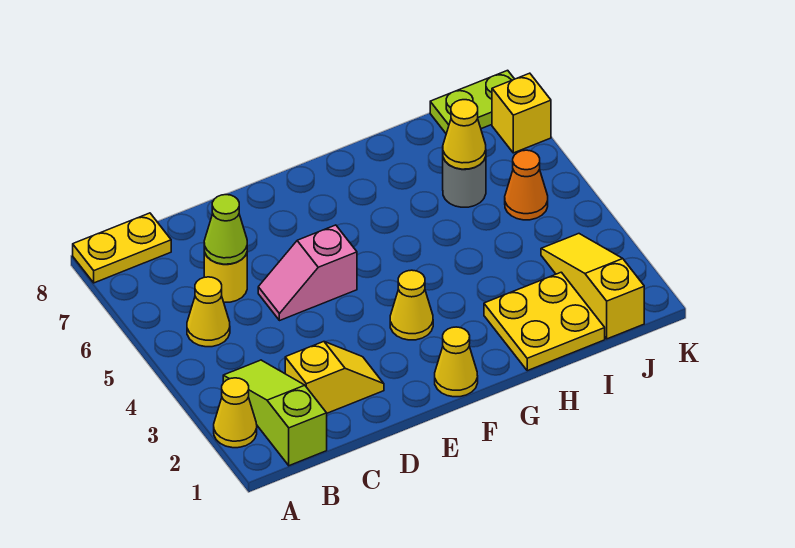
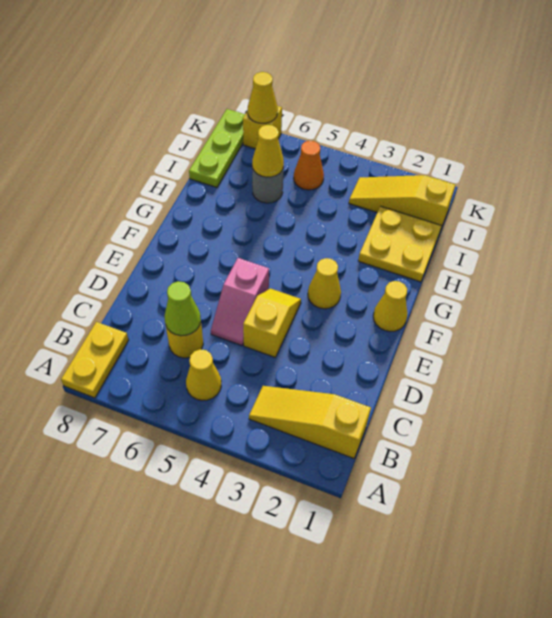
yellow 1x1 cone [214,378,257,448] -> yellow 1x1 cone moved to [248,72,278,123]
lime 1x3 slope [223,360,327,466] -> yellow 1x3 slope [249,386,371,458]
yellow 1x2 slope [285,342,384,413] -> yellow 1x2 slope moved to [243,288,301,357]
lime 1x2 plate [430,70,514,134] -> lime 1x3 plate [189,109,245,188]

